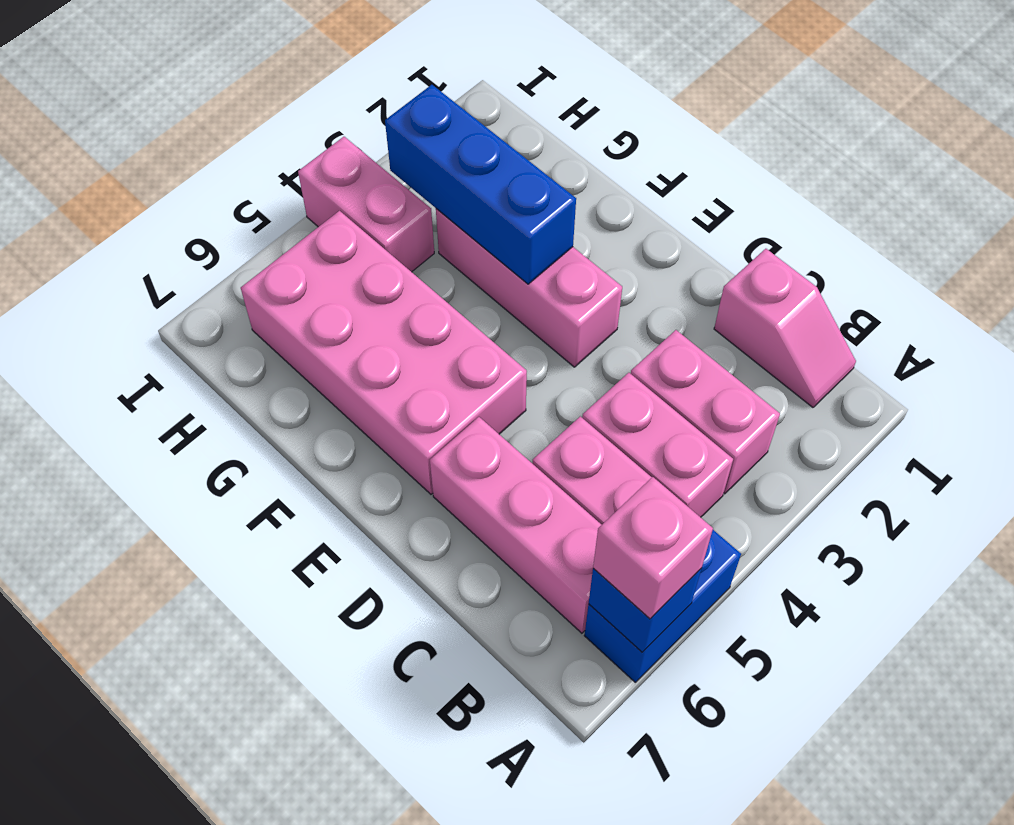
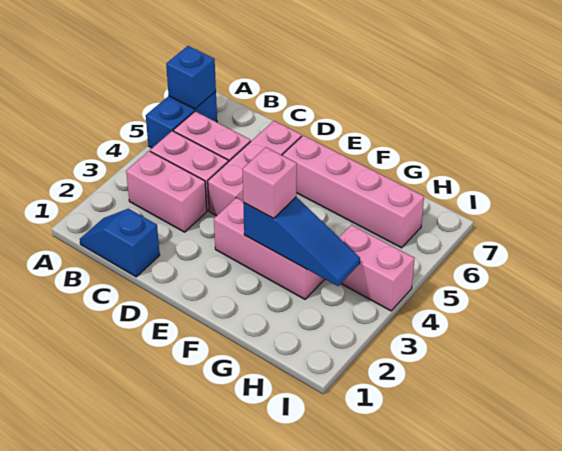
pink 1x1 brick [593,477,713,619] -> pink 1x1 brick moved to [243,147,297,218]
pink 1x2 slope [714,249,856,407] -> blue 1x2 slope [80,209,160,277]
pink 1x3 brick [430,417,601,633] -> pink 1x3 brick turned to [208,121,302,216]
pink 2x4 brick [241,211,527,494] -> pink 1x4 brick [282,135,424,248]
blue 1x3 brick [385,85,576,284] -> blue 1x3 slope [243,197,360,286]

